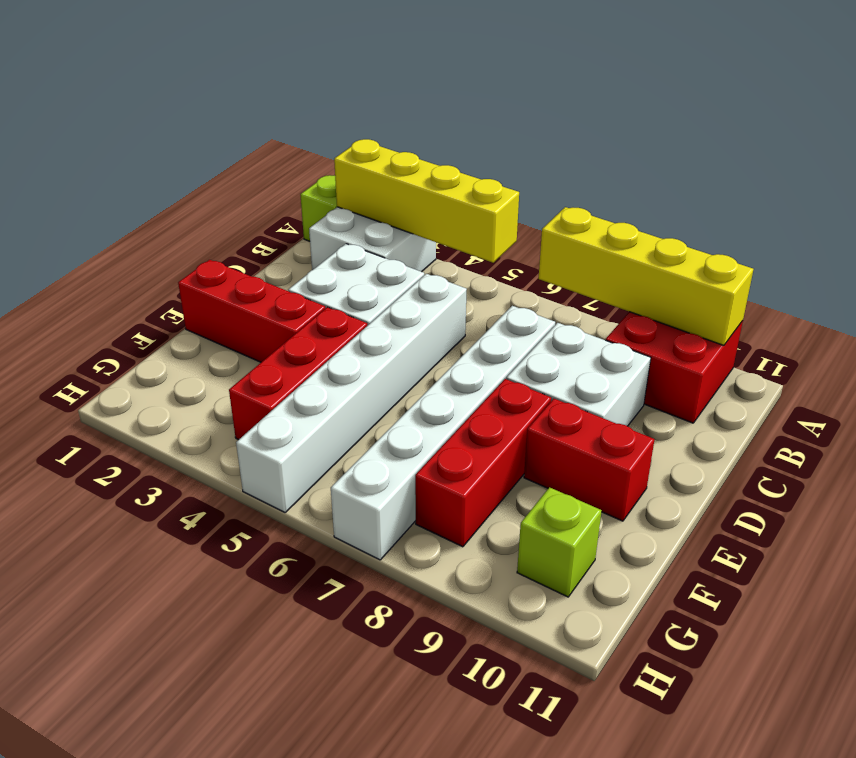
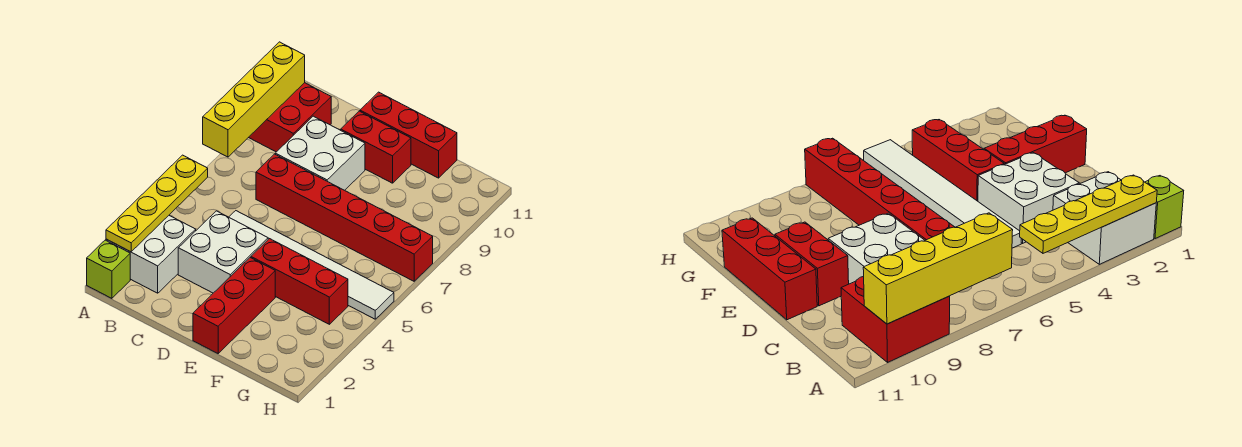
yellow 1x4 brick [334,139,519,263] -> yellow 1x4 plate [106,155,208,252]
white 1x6 brick [236,274,467,512] -> white 1x6 tile [229,211,394,319]
white 1x6 brick [331,306,555,560] -> red 1x6 brick [256,154,433,281]
red 1x3 brick [415,379,551,547] -> red 1x3 brick moved to [360,92,457,178]
red 1x2 brick [524,399,654,521] -> red 1x2 brick turned to [341,111,411,183]
lime 1x1 brick [517,487,602,597] -> none

